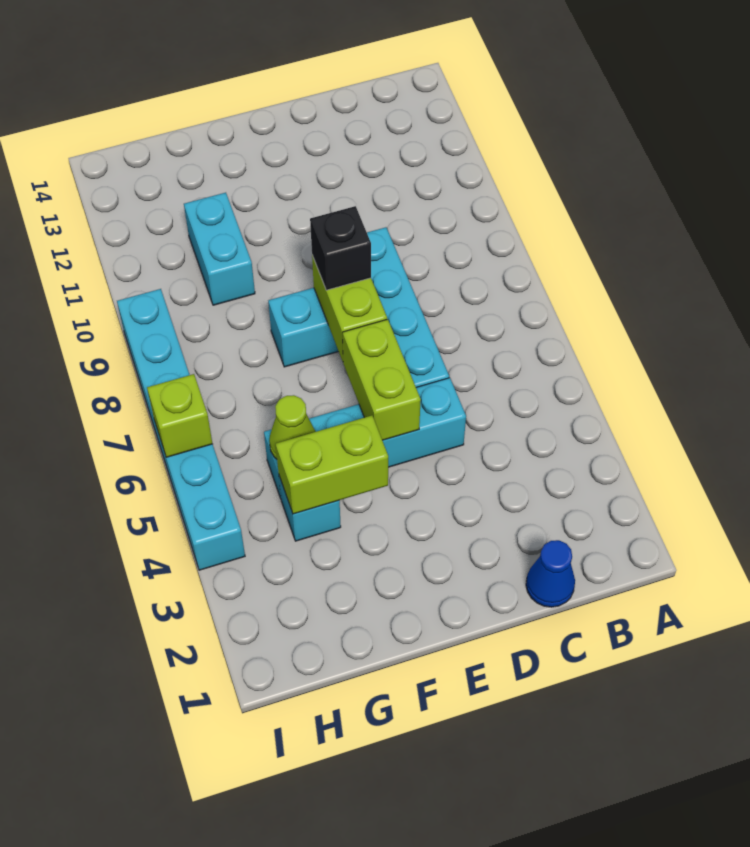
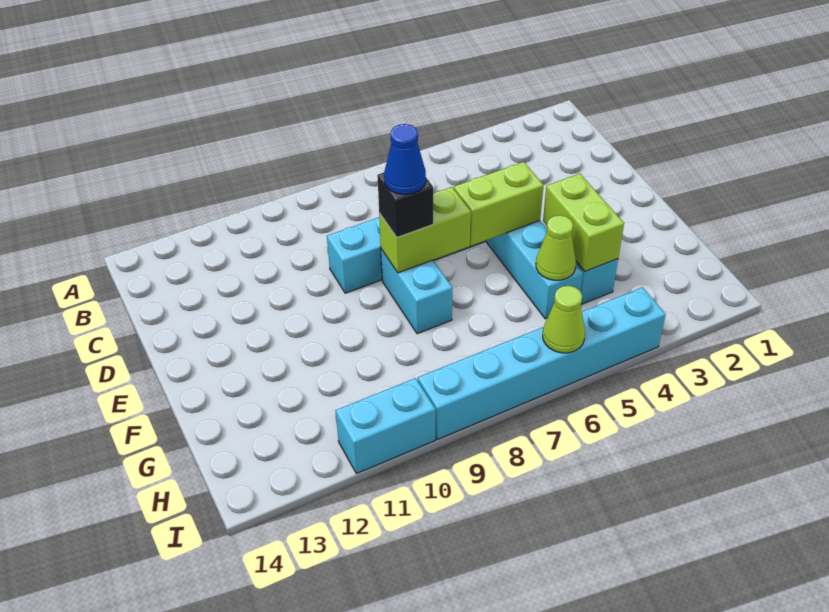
blue 1x1 cone [526,540,575,607] -> blue 1x1 cone moved to [384,124,426,194]
cyan 1x2 brick [184,193,255,305] -> cyan 1x2 brick moved to [335,378,436,474]
lime 1x1 brick [147,374,212,457] -> lime 1x1 cone [543,286,585,353]

